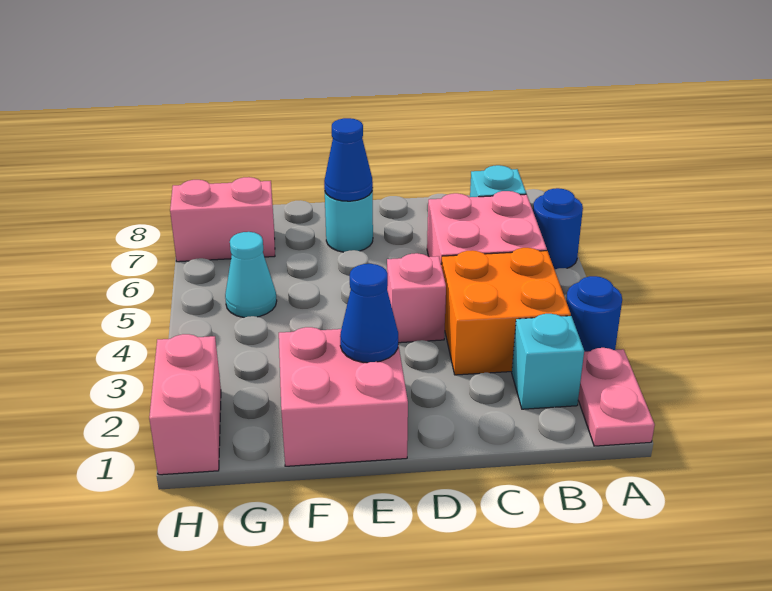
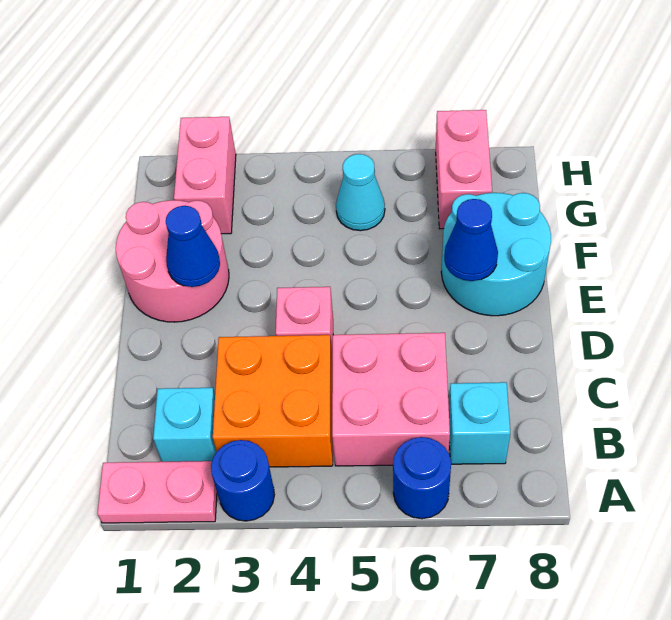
pink 2x2 brick [279,327,408,466] -> pink 2x2 round brick [116,200,229,322]
cyan 1x1 round brick [325,189,373,252] -> cyan 2x2 round brick [441,193,551,316]
pink 1x2 brick [149,334,221,475] -> pink 1x2 brick turned to [174,117,236,234]

